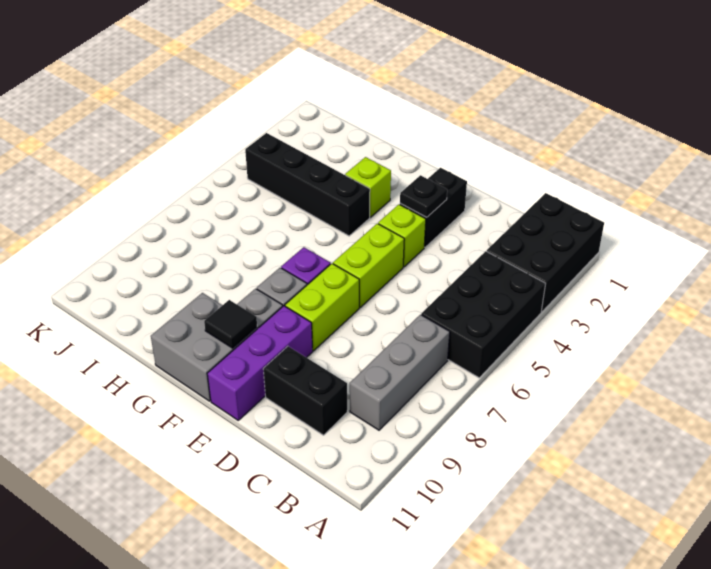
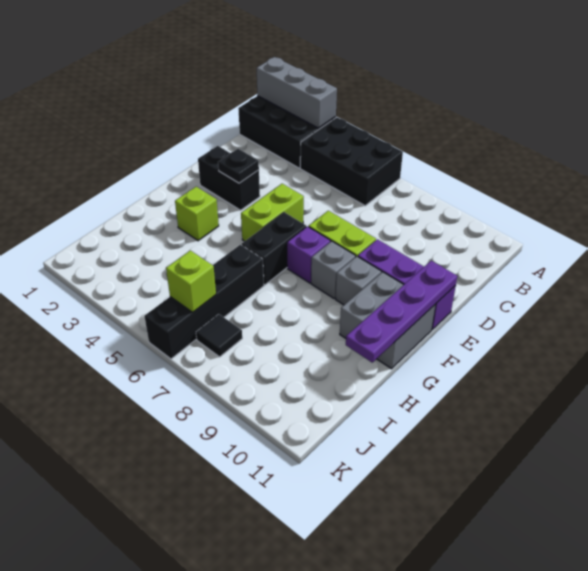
grey 1x3 brick [350,315,450,430] -> grey 1x3 brick moved to [257,57,337,128]
black 1x2 brick [263,346,347,435] -> black 1x2 brick moved to [242,212,306,285]
lime 1x1 brick [378,205,426,267] -> lime 1x1 brick moved to [166,250,216,312]
lime 1x2 brick [333,224,404,307] -> lime 1x2 brick turned to [241,184,304,241]
none -> purple 1x4 plate [346,261,457,362]
black 1x1 tile [204,300,257,348] -> black 1x1 tile moved to [196,314,242,357]
black 1x4 brick [245,133,370,236] -> black 1x4 brick moved to [144,244,264,359]

